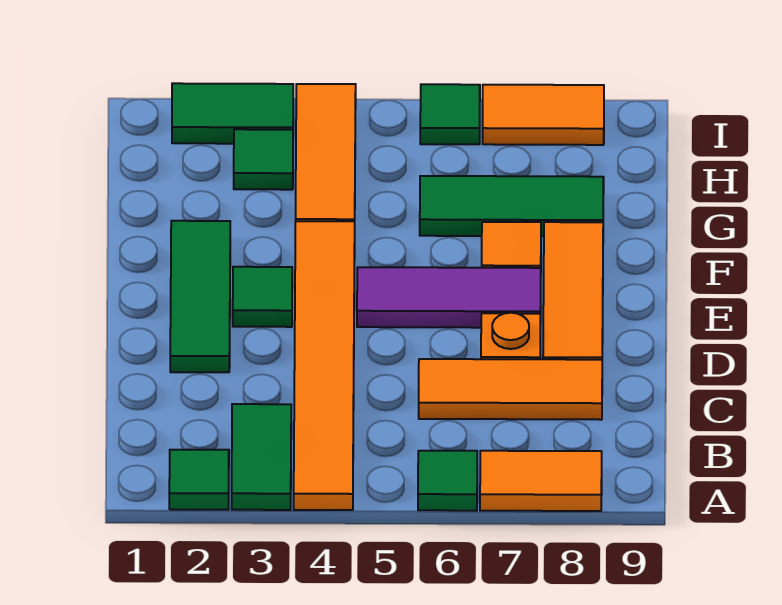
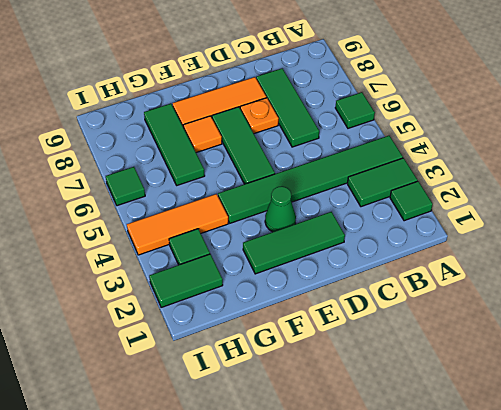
orange 1x6 tile [294,221,355,510] -> green 1x6 tile [218,136,403,223]
orange 1x2 tile [480,451,602,511] -> none
orange 1x3 tile [419,359,602,420] -> green 1x3 tile [256,68,319,147]
green 1x1 tile [233,267,292,327] -> green 1x1 cone [265,186,296,232]
purple 1x3 tile [357,267,541,328] -> green 1x3 tile [212,107,275,184]
green 1x2 tile [172,83,293,144] -> green 1x2 tile turned to [149,254,223,308]
orange 1x2 tile [483,85,604,145] -> none

